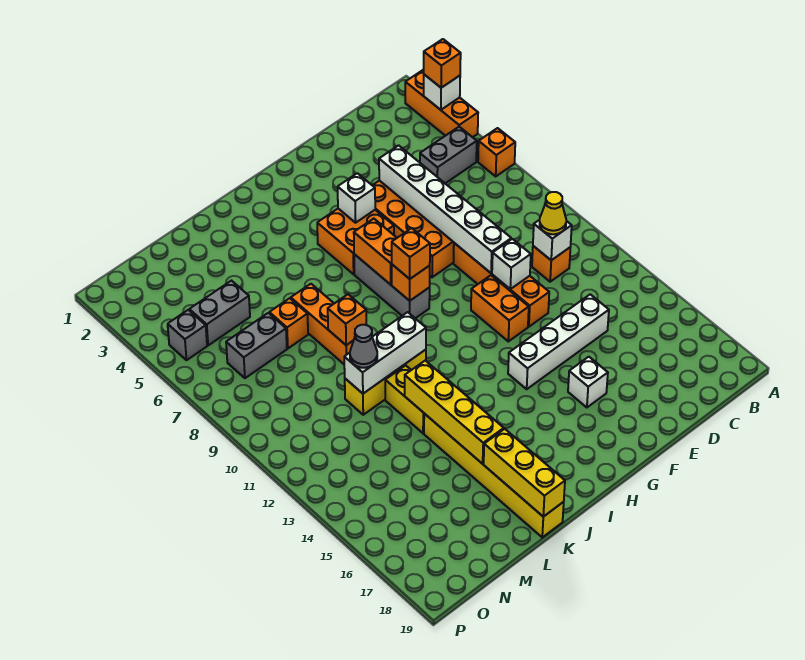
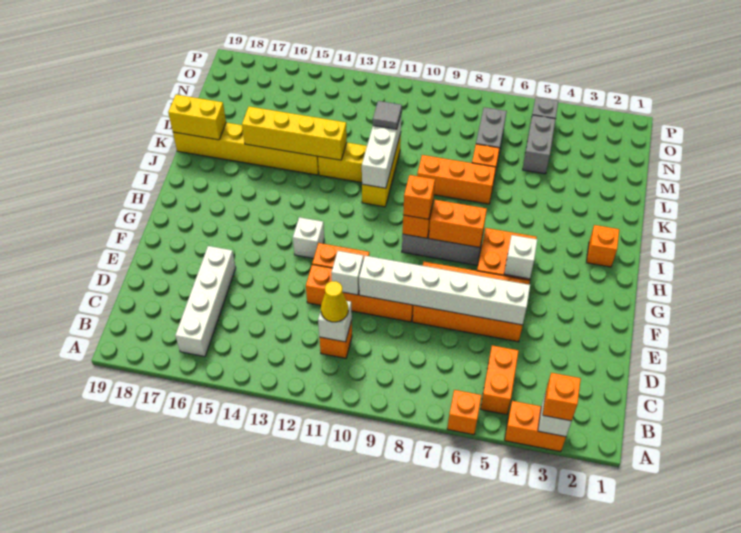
orange 1x3 brick [405,70,478,137] -> orange 1x2 brick [505,401,566,452]
grey 1x2 brick [420,127,477,184] -> orange 1x2 brick [481,345,519,415]
white 1x4 brick [508,294,609,389] -> white 1x4 brick moved to [175,246,236,357]
white 1x1 brick [568,357,608,408] -> white 1x1 brick moved to [293,217,324,258]
orange 1x1 brick [328,294,366,345] -> orange 1x1 brick moved to [586,225,619,267]
yellow 1x3 brick [484,429,565,517] -> yellow 1x2 brick [168,95,226,140]
grey 1x1 cone [350,325,377,368] -> grey 1x1 tile [373,101,402,129]

